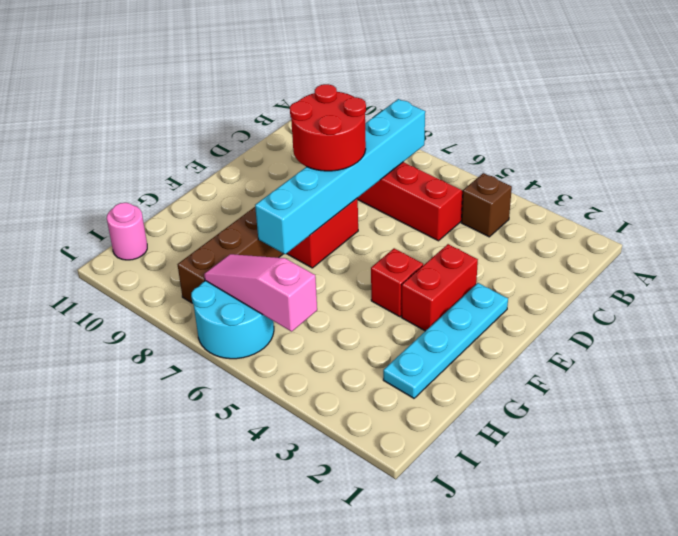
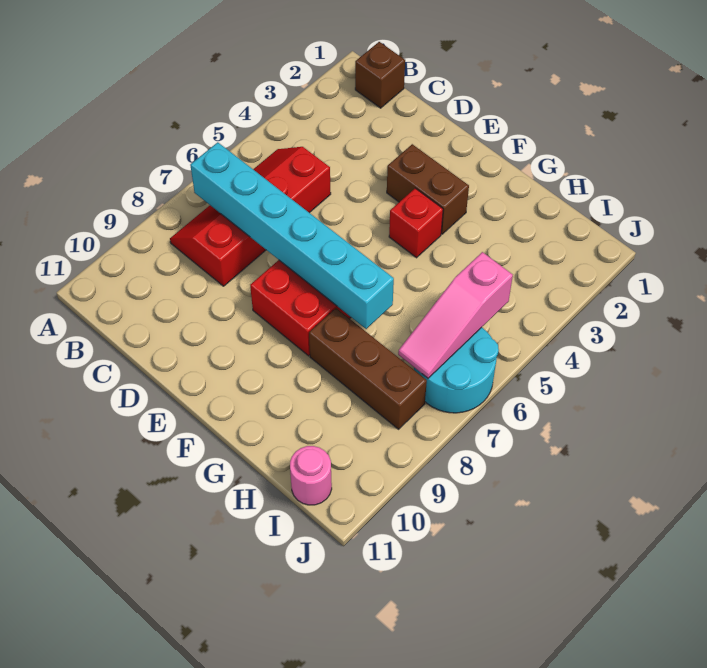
brown 1x1 brick [461,173,512,237] -> brown 1x1 brick moved to [355,42,405,108]
red 2x2 round brick [290,84,366,171] -> none
cyan 1x4 plate [383,283,508,398] -> none
red 1x2 brick [401,244,478,331] -> brown 1x2 brick [387,144,469,234]

